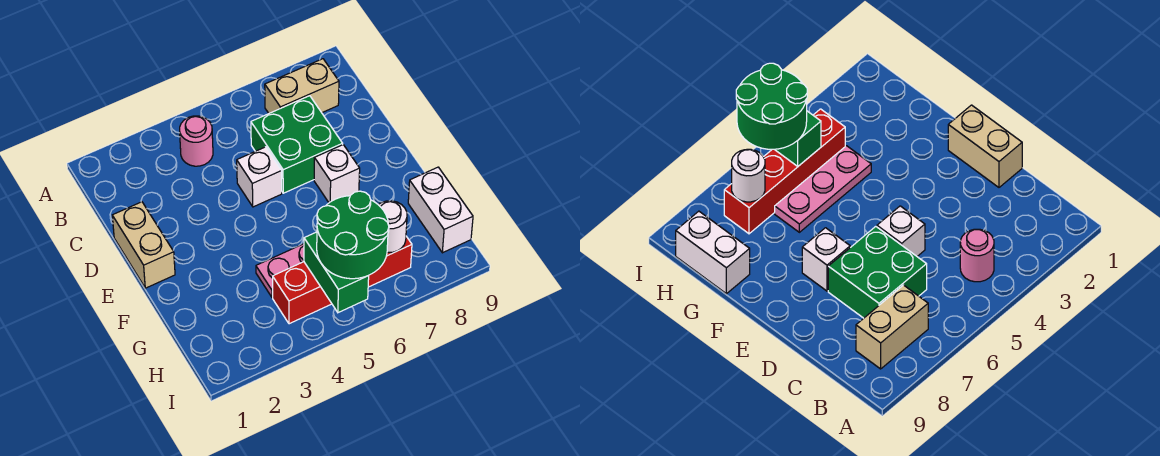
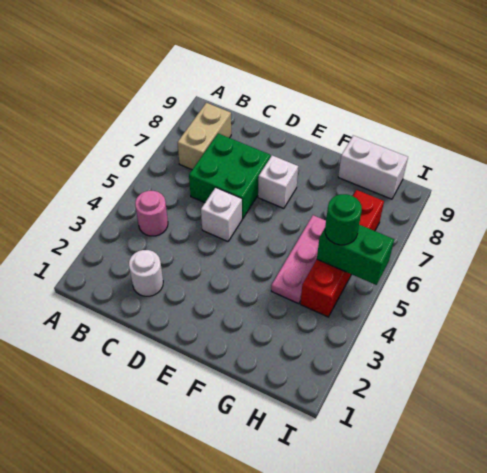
tan 1x2 brick [112,202,175,288] -> none
green 2x2 round brick [317,191,389,279] -> green 1x1 round brick [325,194,362,245]
white 1x1 round brick [379,201,407,253] -> white 1x1 round brick moved to [129,250,163,296]

